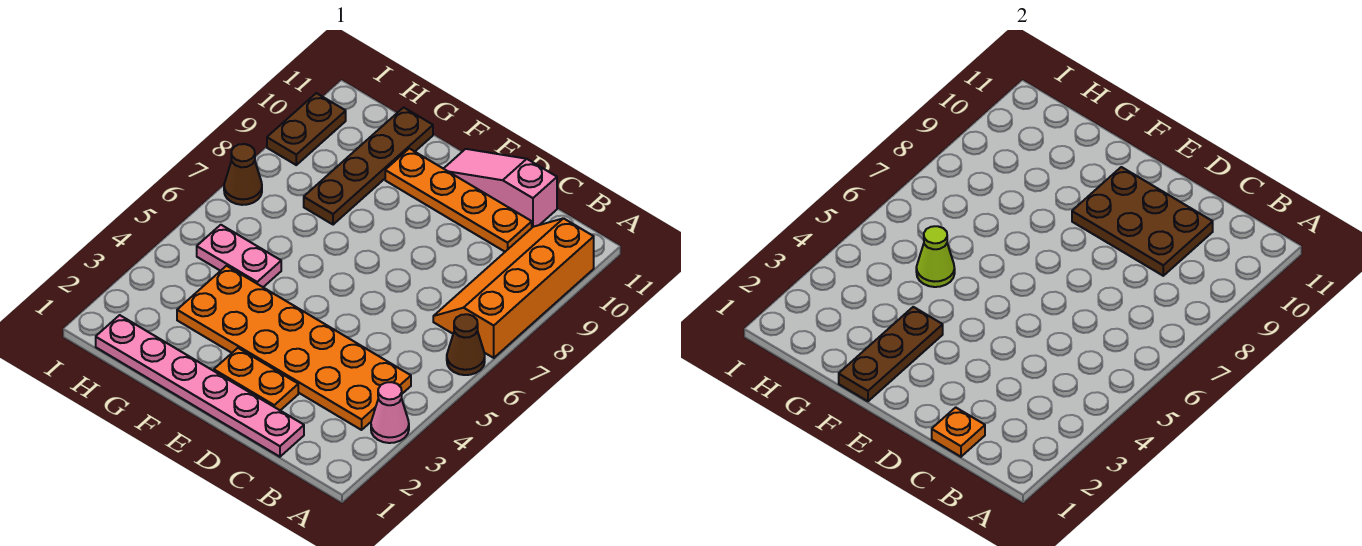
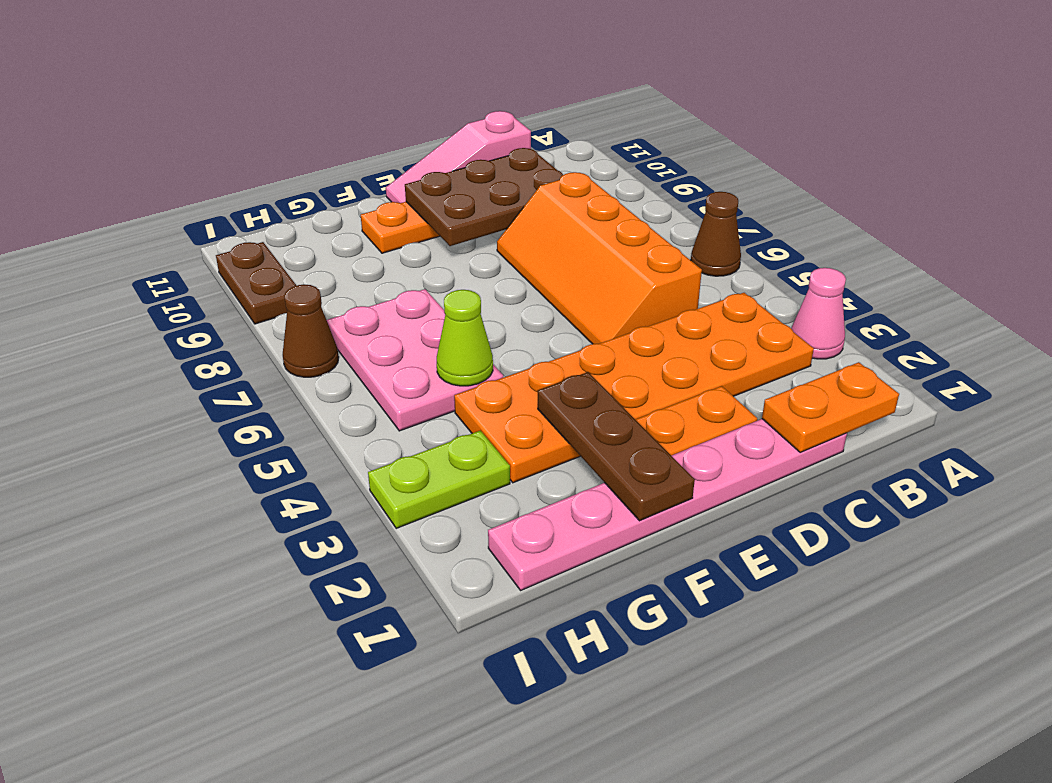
orange 2x4 slope [433,218,594,358] -> orange 2x4 slope moved to [497,172,702,344]
orange 1x1 plate [932,407,985,457] -> orange 1x2 plate [762,362,899,452]
pink 1x2 plate [197,225,281,287] -> pink 2x3 plate [327,289,503,431]
brown 1x4 plate [304,107,433,225] -> none
none -> lime 1x2 plate [368,431,510,528]

